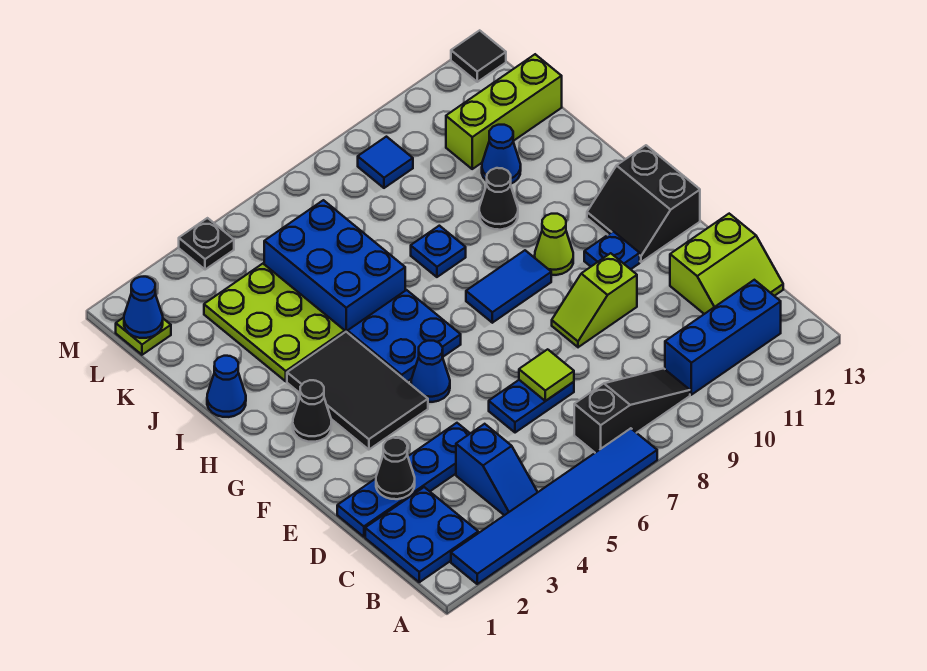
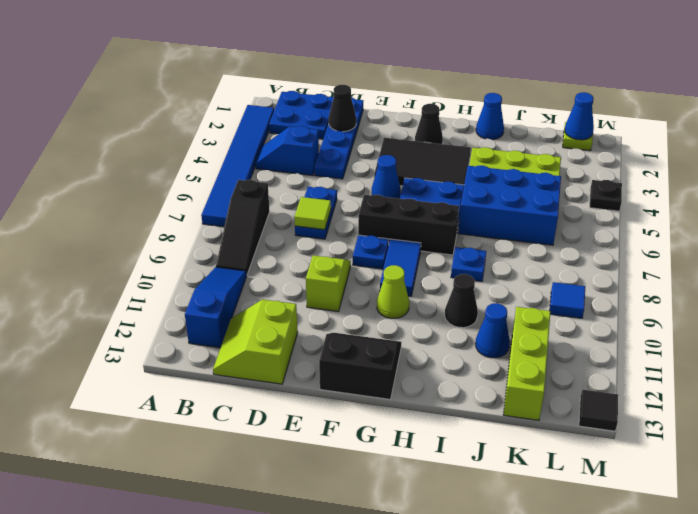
blue 1x3 brick [665,280,781,395] -> blue 1x3 slope [185,267,247,348]
none -> black 1x3 brick [358,195,459,255]
blue 1x1 plate [584,231,640,269] -> blue 1x1 plate moved to [353,235,389,269]

